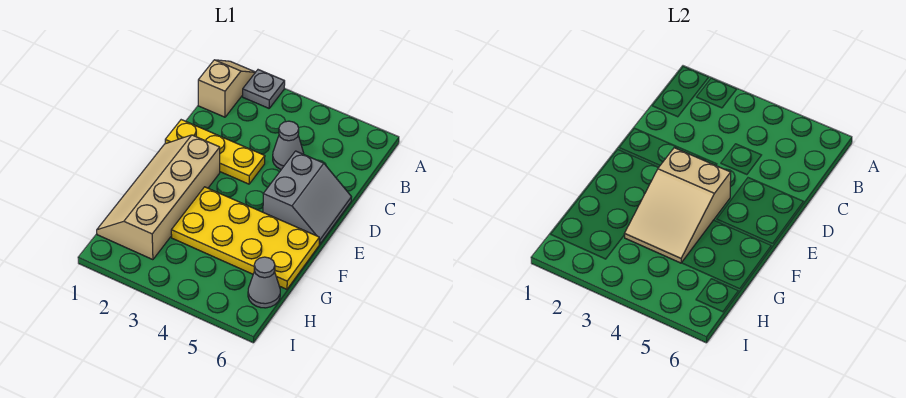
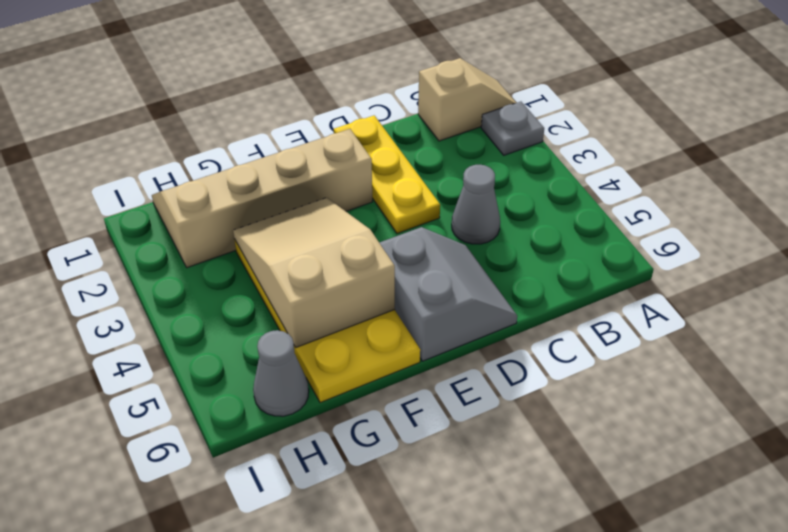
grey 2x2 slope [263,151,351,244] -> grey 2x2 slope turned to [379,227,517,361]
tan 2x3 slope [624,148,731,263] -> tan 2x3 slope turned to [233,198,395,347]

